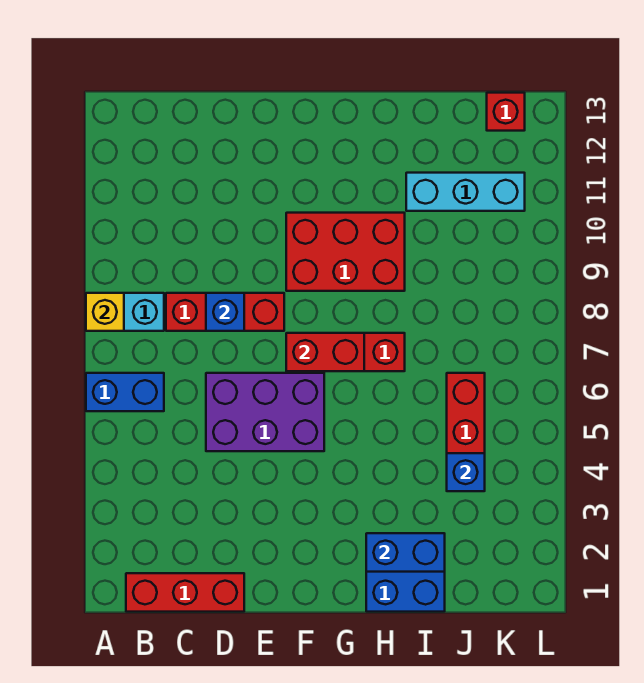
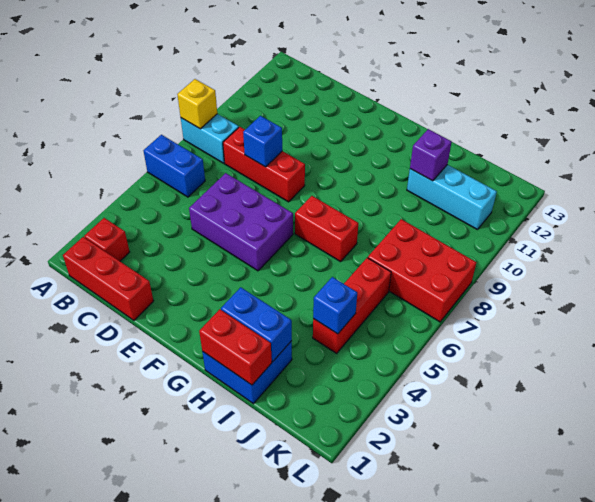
red 1x2 brick [286,333,364,371] -> red 1x2 brick moved to [199,309,272,385]
red 2x3 brick [286,213,405,291] -> red 2x3 brick moved to [368,219,476,322]
none -> purple 1x1 brick [410,129,452,181]
red 1x1 brick [487,93,525,131] -> red 1x1 brick moved to [84,218,130,261]

